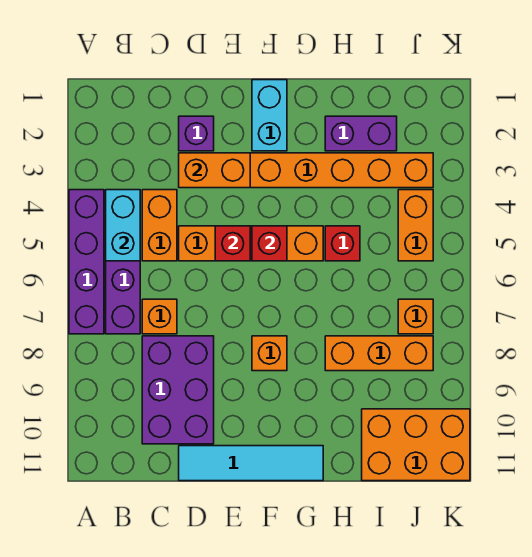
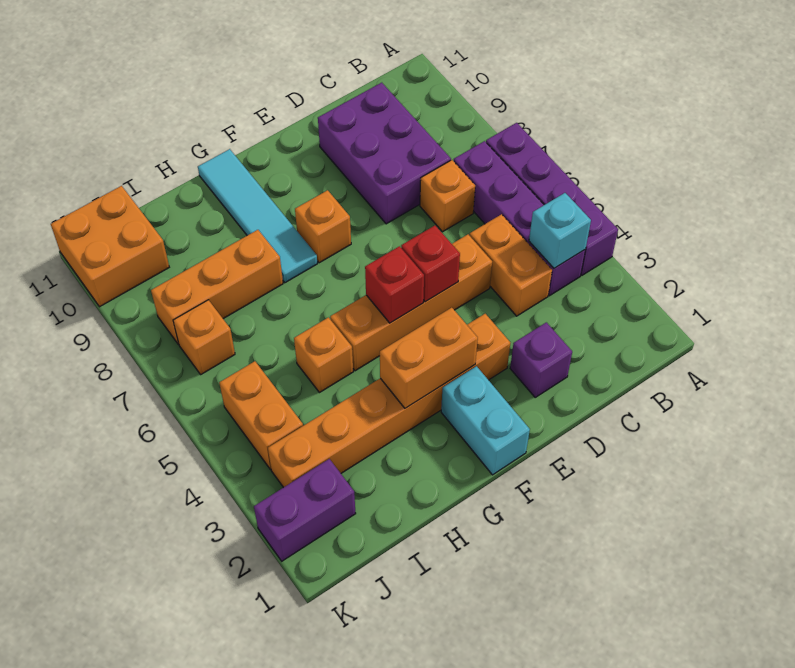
cyan 1x2 brick [106,190,140,261] -> cyan 1x1 brick [529,193,591,268]
orange 1x2 brick [179,153,250,188] -> orange 1x2 brick moved to [380,308,478,408]
cyan 1x4 tile [179,446,323,481] -> cyan 1x4 tile turned to [198,149,317,283]
purple 1x2 brick [325,116,397,151] -> purple 1x2 brick moved to [254,459,356,561]
red 1x1 brick [325,226,360,261] -> orange 1x1 brick [294,317,353,393]
orange 2x3 brick [362,409,470,481] -> orange 2x2 brick [51,186,169,307]

